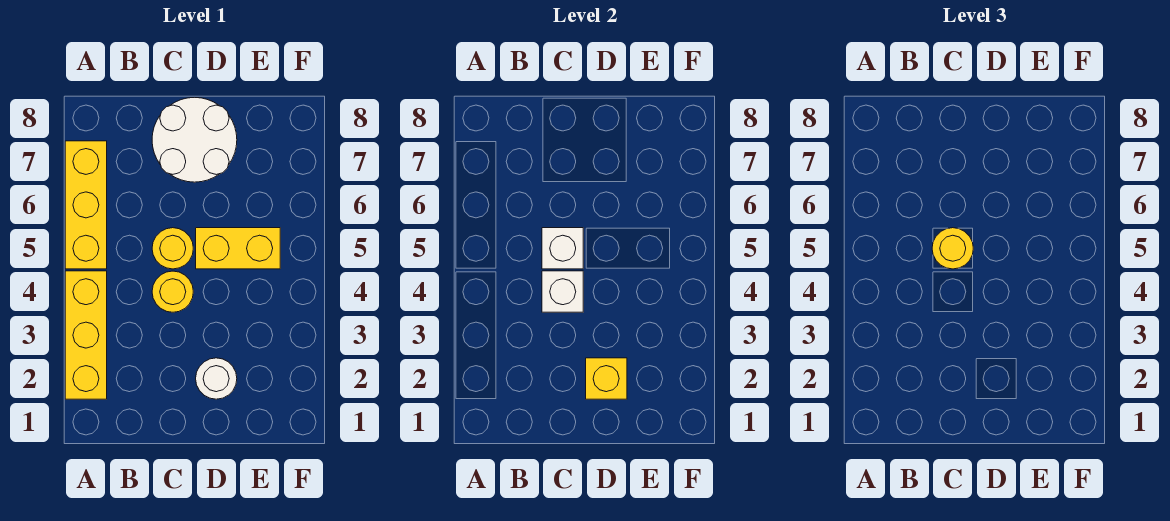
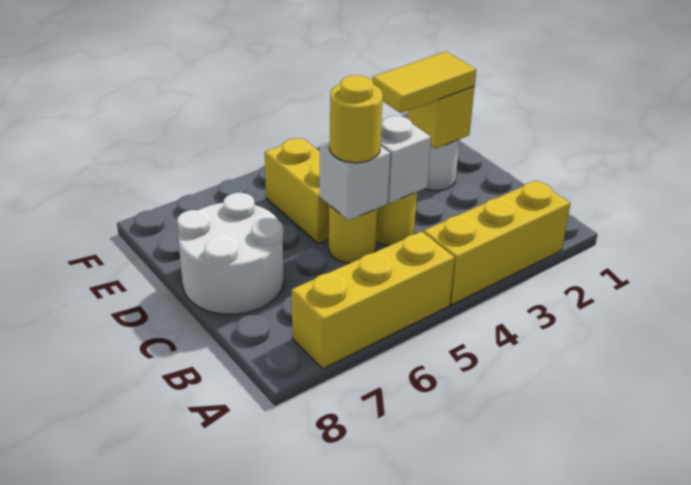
none -> yellow 1x2 tile [372,51,476,113]

